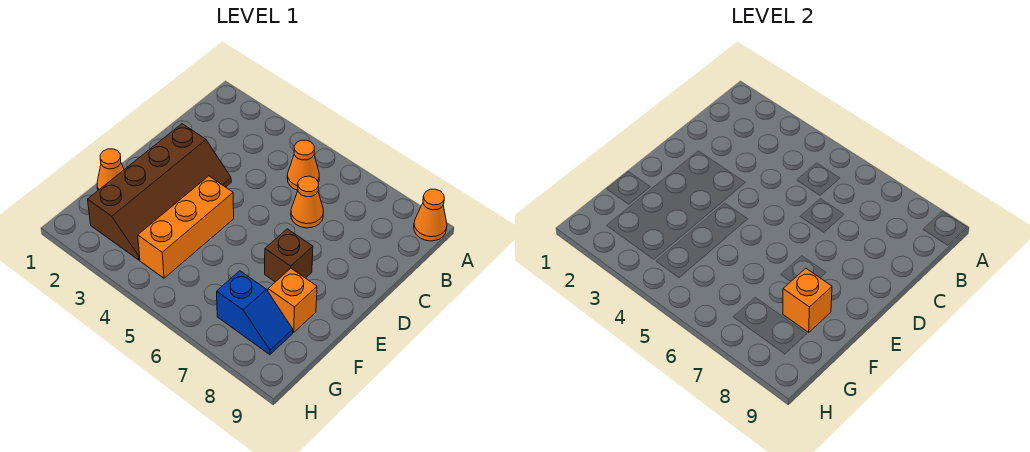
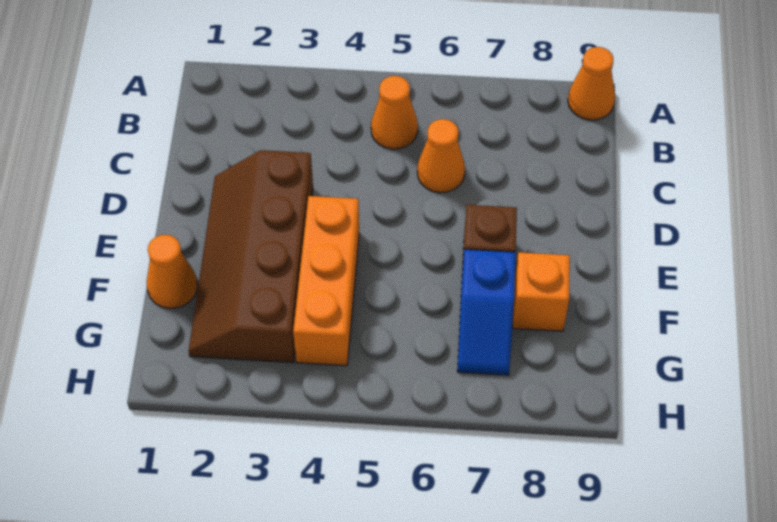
brown 2x4 slope [88,124,231,260] -> brown 2x4 slope turned to [189,150,313,363]
orange 1x1 brick [783,268,832,332] -> none
blue 1x2 slope [217,271,293,355] -> blue 1x2 slope turned to [457,249,516,375]

